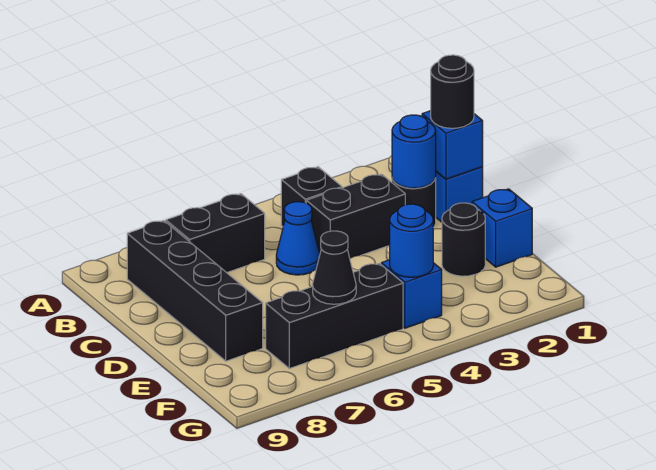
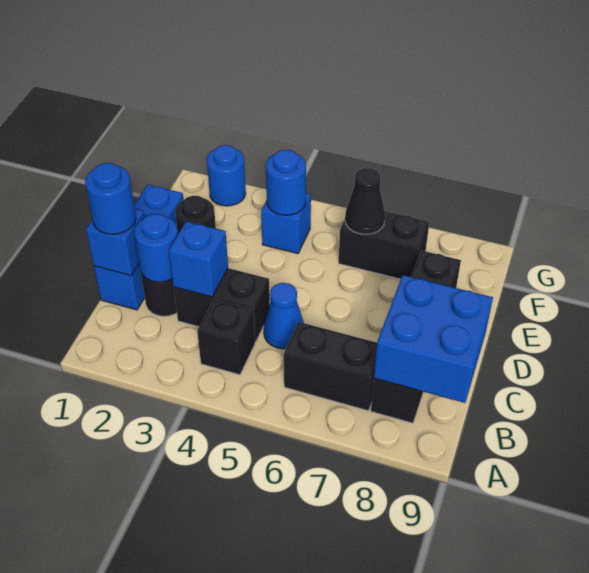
none -> blue 2x2 brick [374,275,493,403]
black 1x1 round brick [431,55,474,128] -> blue 1x1 round brick [85,163,136,234]
none -> blue 1x1 brick [169,221,228,297]
black 1x3 brick [266,263,403,369] -> black 1x2 brick [338,211,429,279]
none -> blue 1x1 round brick [207,145,246,206]

